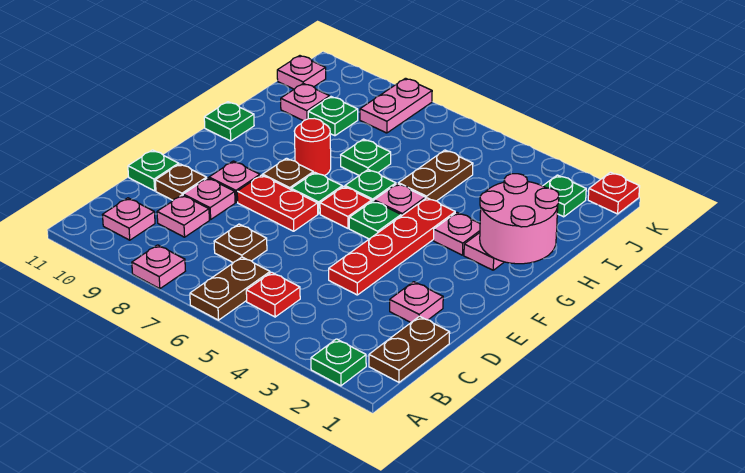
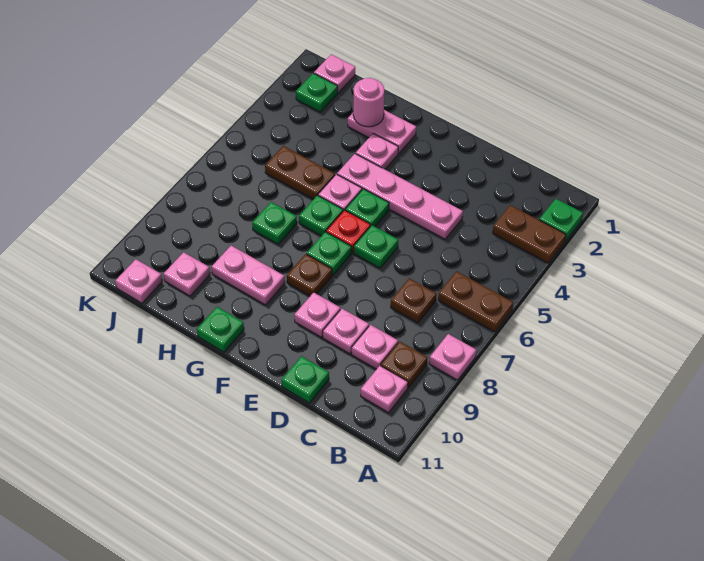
brown 1x2 plate [369,316,450,382] -> brown 1x2 plate moved to [493,205,566,263]
red 1x1 plate [246,272,300,317] -> none
pink 1x1 plate [390,282,443,322] -> pink 1x1 plate moved to [314,54,355,93]
red 1x4 plate [329,198,455,295] -> pink 1x4 plate [337,154,463,239]
brown 1x1 plate [155,164,207,200] -> brown 1x1 plate moved to [381,341,427,388]
red 1x2 plate [237,175,318,231] -> none
pink 2x2 round brick [480,174,559,264] -> pink 1x1 round brick [353,78,384,127]
red 1x1 round brick [295,118,331,176] -> none
green 1x1 plate [308,97,358,136] -> green 1x1 plate moved to [354,225,398,268]
pink 1x2 plate [360,78,432,133] -> pink 1x2 plate moved to [212,246,285,305]
red 1x1 plate [588,172,640,214] -> none

